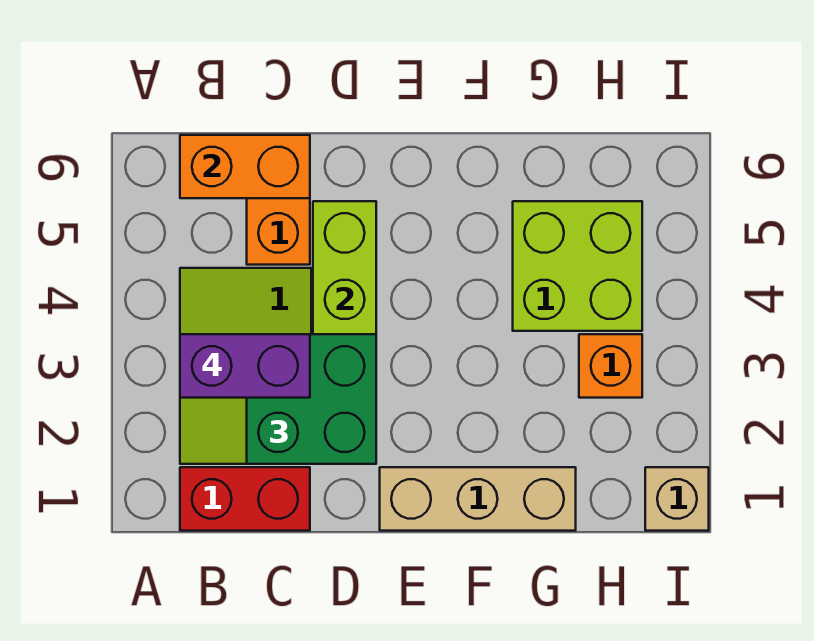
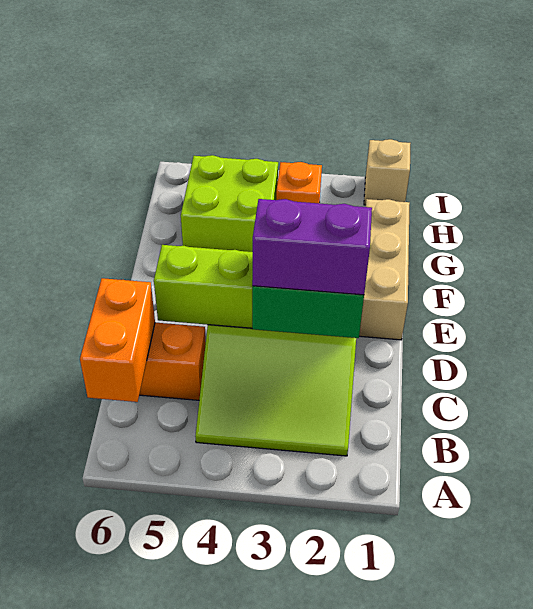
red 1x2 brick [180,467,310,531] -> none
purple 1x2 brick [180,334,310,398] -> purple 1x2 brick turned to [252,199,372,295]

